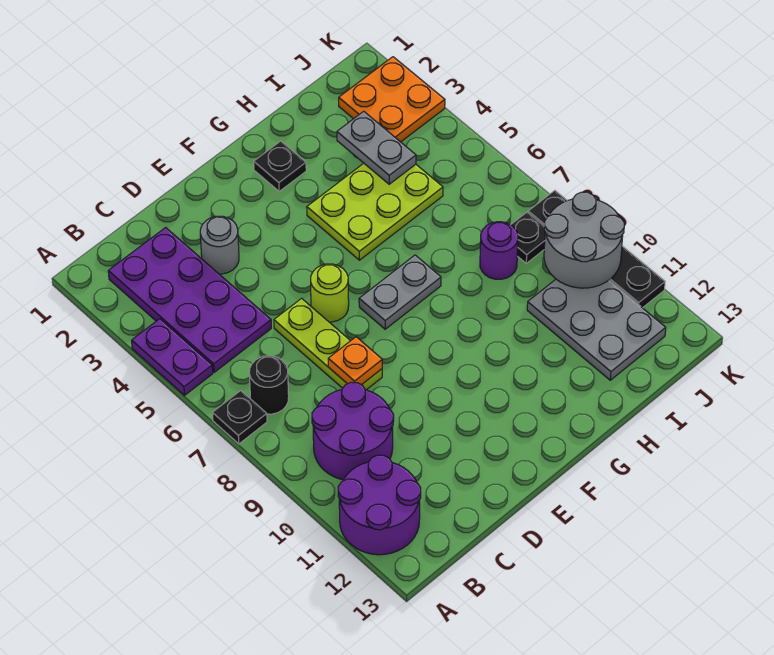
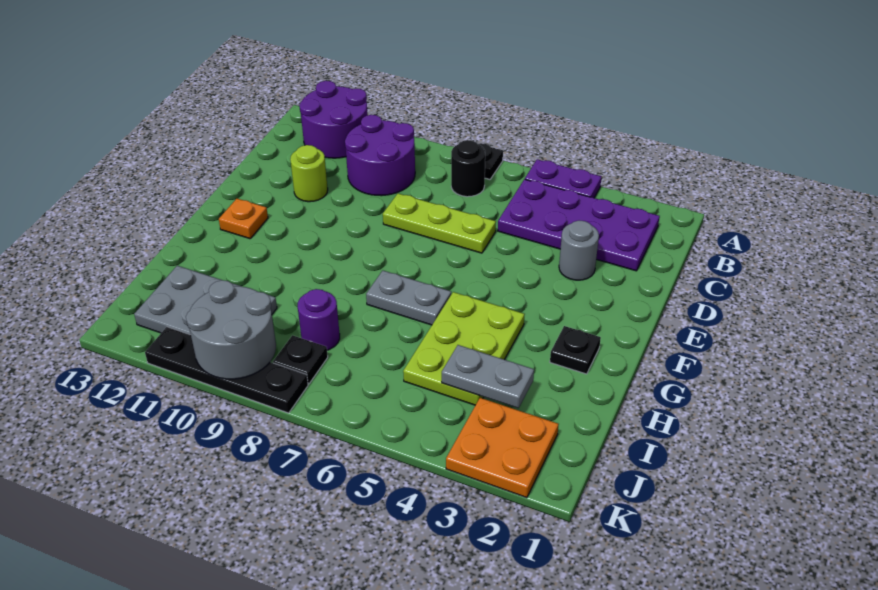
orange 1x1 plate [328,337,382,385] -> orange 1x1 plate moved to [219,199,268,239]
lime 1x1 round brick [311,264,349,322] -> lime 1x1 round brick moved to [290,145,328,202]
grey 1x2 plate [359,255,441,329] -> grey 1x2 plate turned to [366,271,451,325]

